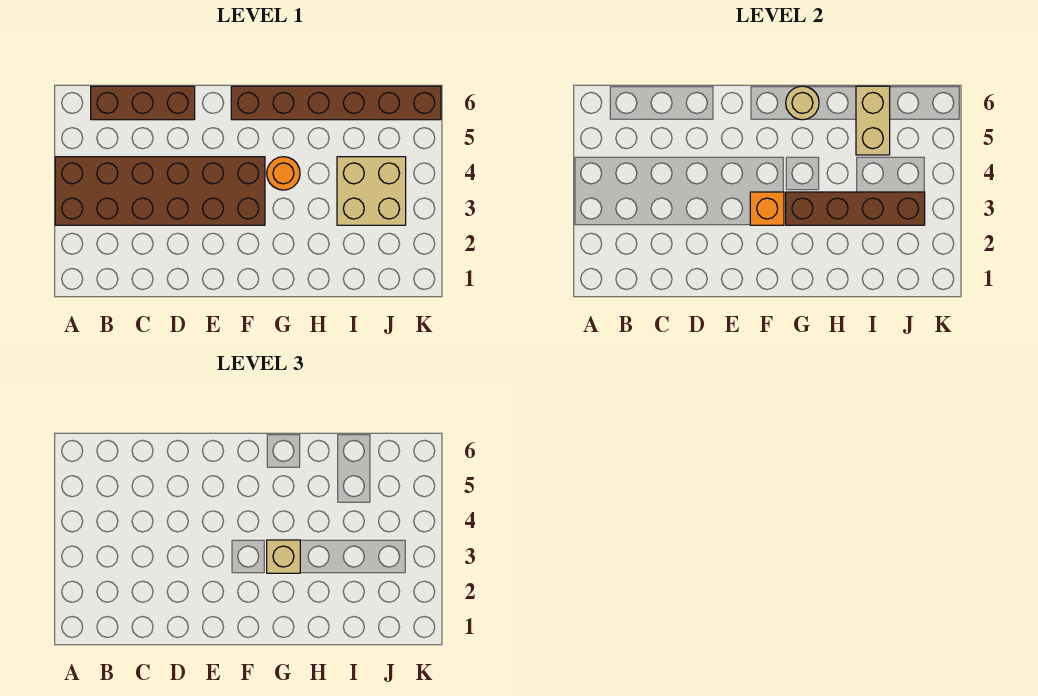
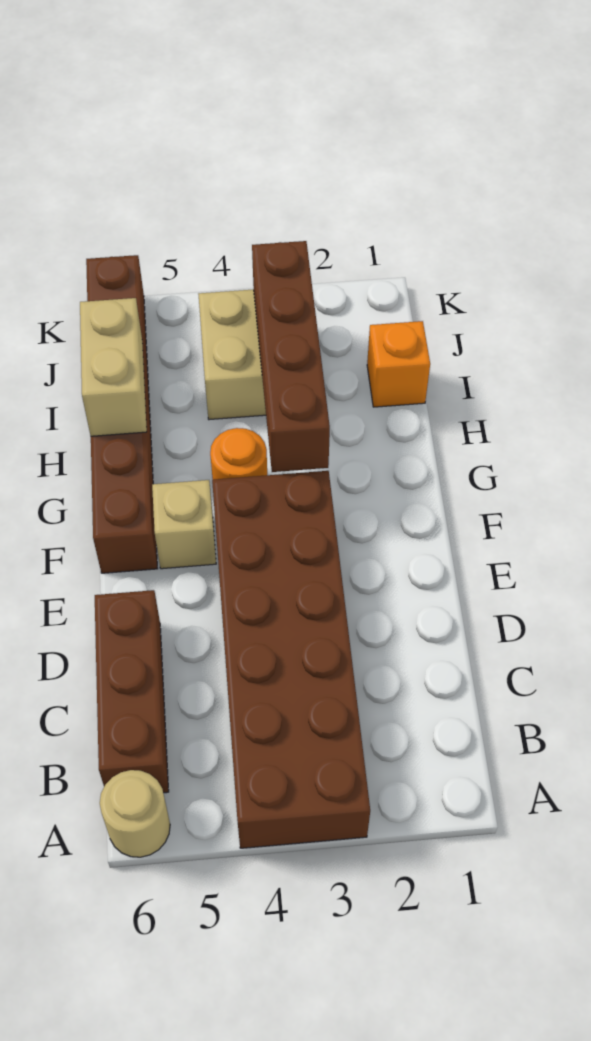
orange 1x1 brick [750,192,784,225] -> orange 1x1 brick moved to [367,321,430,407]
tan 1x1 brick [267,540,300,573] -> tan 1x1 brick moved to [152,480,216,569]
tan 1x1 round brick [786,86,819,120] -> tan 1x1 round brick moved to [100,770,170,857]
tan 1x2 brick [856,86,890,155] -> tan 1x2 brick turned to [80,298,147,436]

